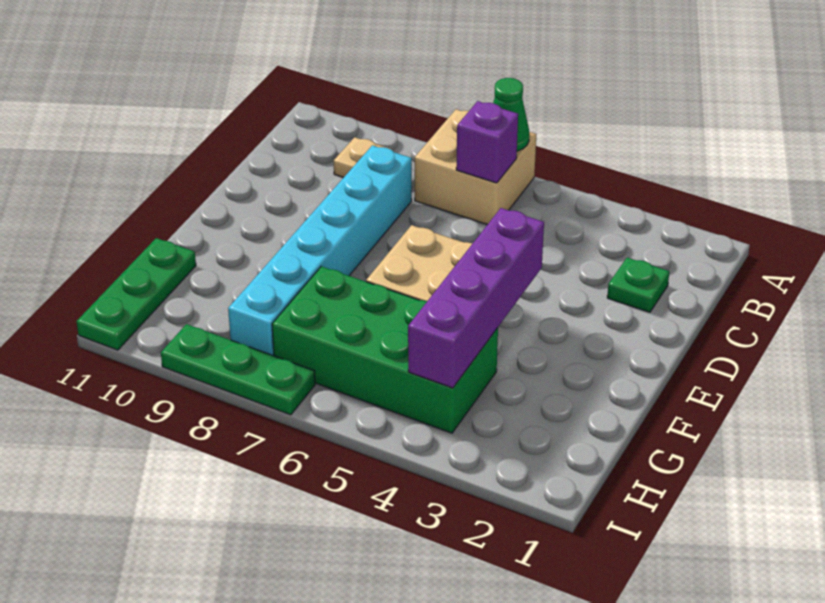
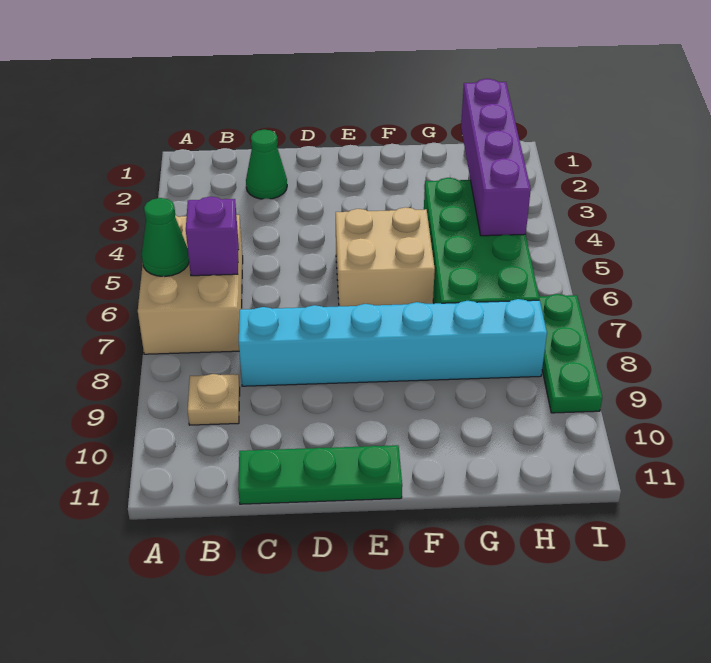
tan 2x2 brick [415,109,536,225] -> tan 2x3 brick [138,215,243,354]
green 1x1 plate [607,258,669,312] -> green 1x1 cone [246,130,287,199]
purple 1x4 brick [408,208,544,388] -> purple 1x4 brick turned to [461,79,531,236]
green 1x3 plate [77,238,196,350] -> green 1x3 plate moved to [238,445,402,504]

